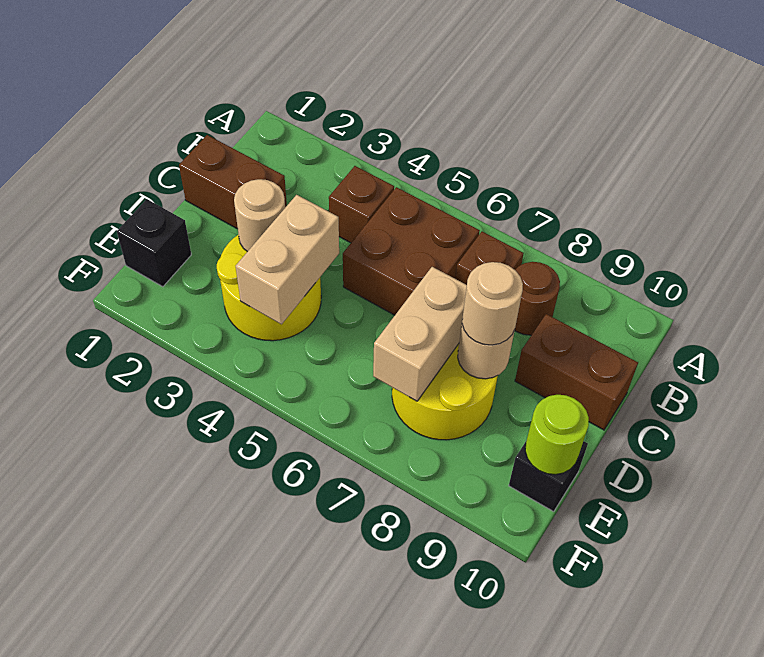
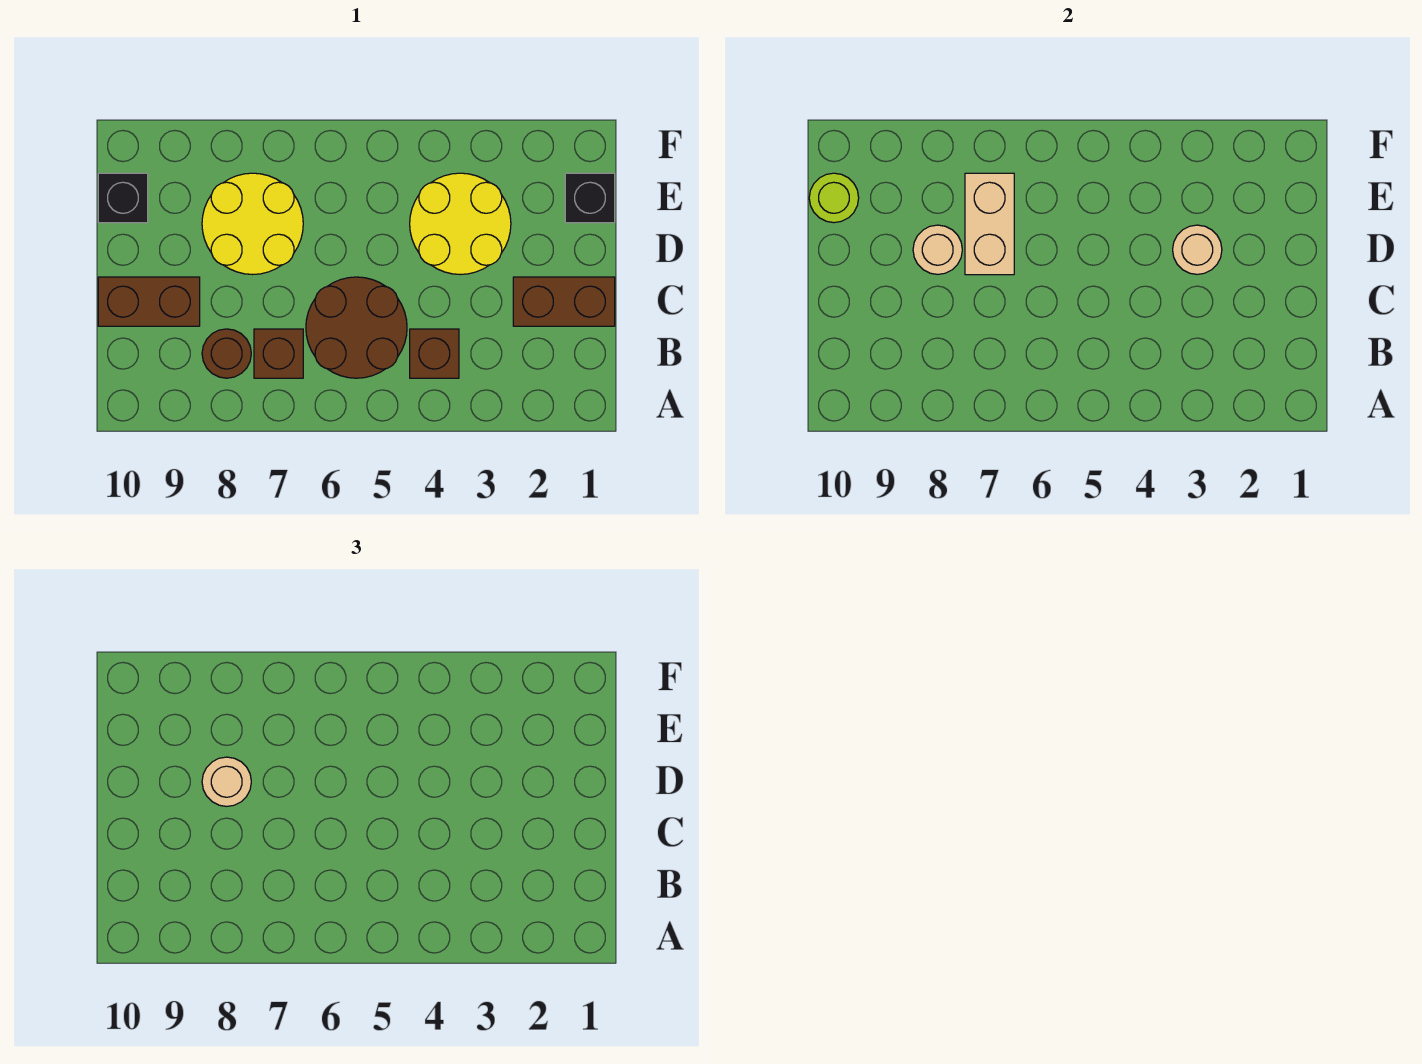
brown 2x2 brick [343,187,480,315] -> brown 2x2 round brick [306,277,407,378]
tan 1x2 brick [236,195,339,324] -> none

